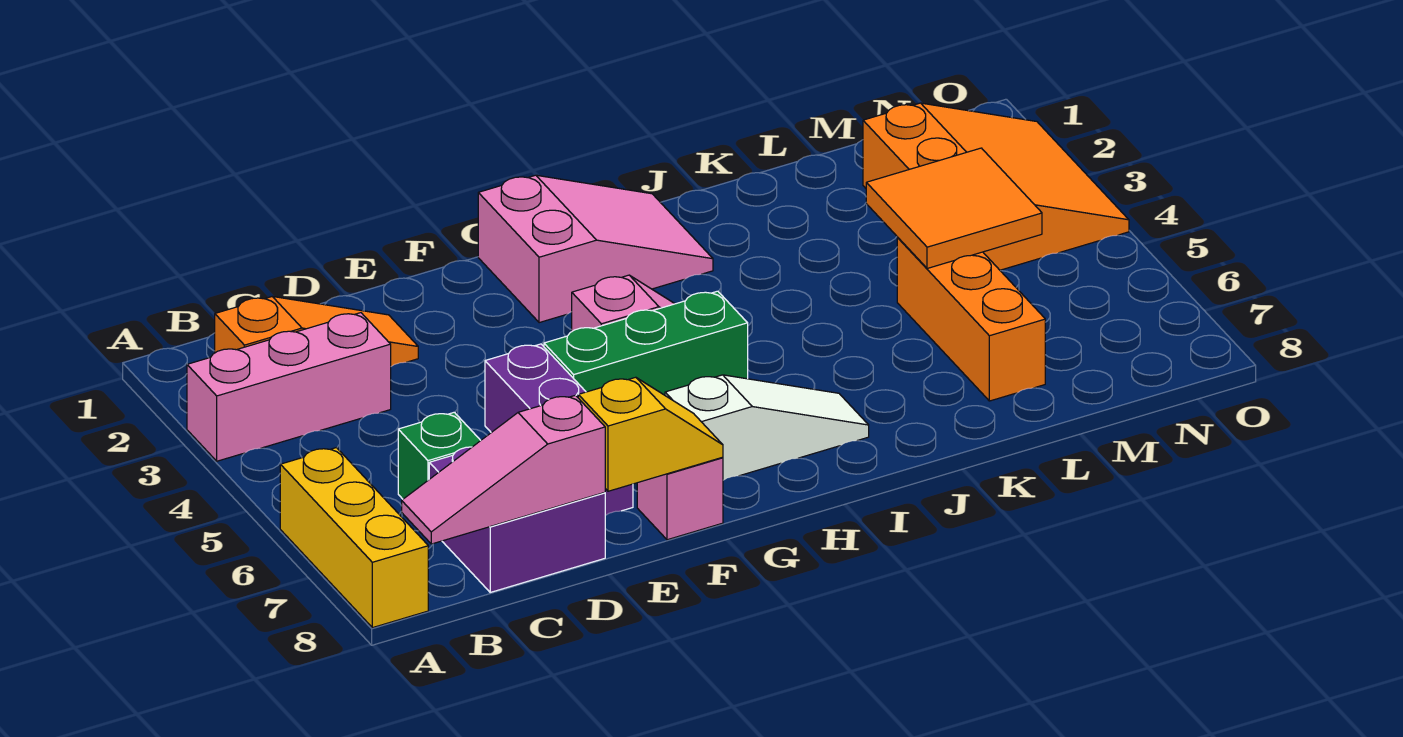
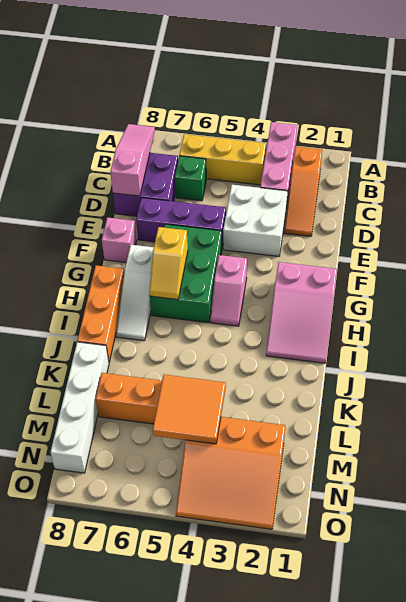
yellow 1x3 brick [280,448,428,628] -> yellow 1x3 brick moved to [179,134,266,185]
none -> white 2x2 brick [223,185,287,256]
yellow 1x2 slope [578,377,723,491] -> yellow 1x2 slope moved to [149,227,188,300]
green 1x3 brick [544,291,748,395] -> green 2x3 brick [150,224,222,323]
none -> orange 1x3 brick [77,265,124,362]
none -> white 1x4 brick [51,342,109,473]

